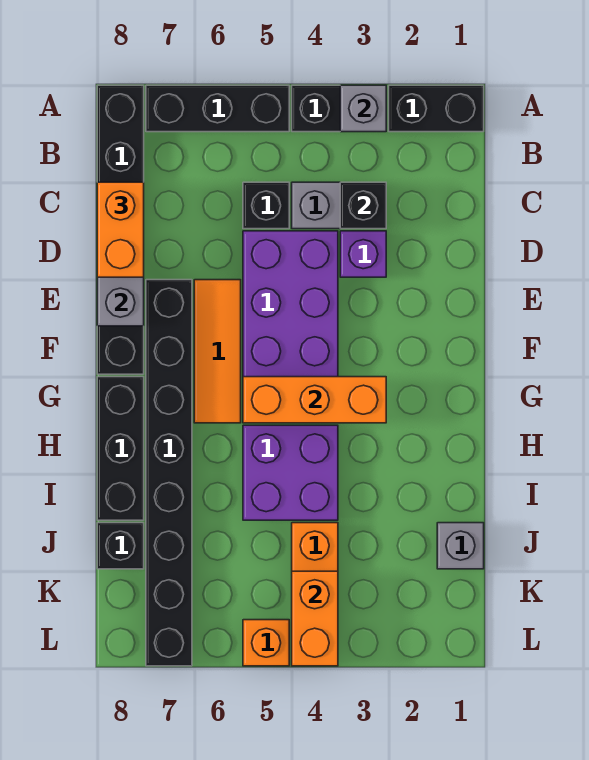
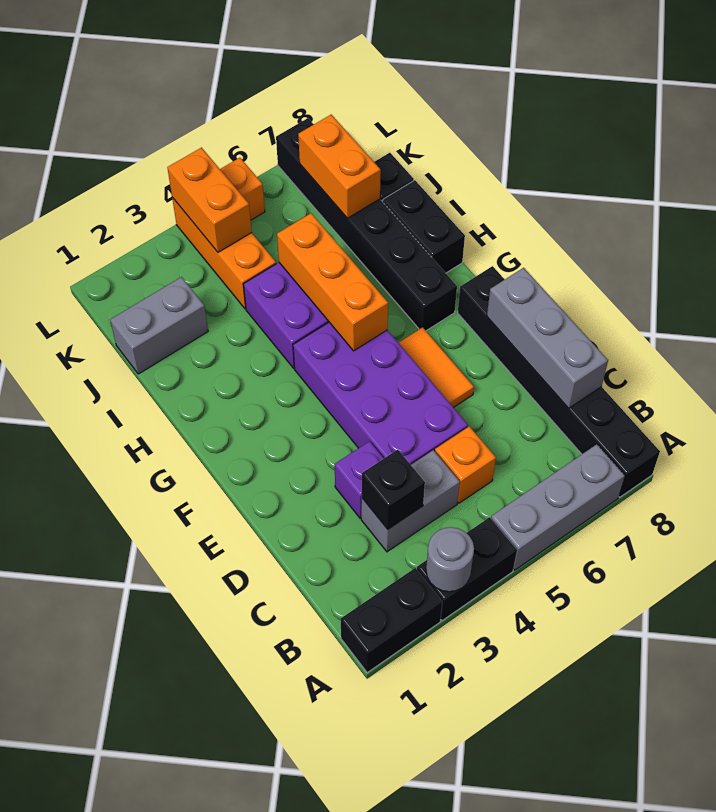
grey 1x1 brick [340,85,386,132] -> grey 1x1 round brick [426,527,474,592]
black 1x3 brick [146,85,289,132] -> grey 1x3 brick [491,444,625,570]
black 1x1 brick [243,182,289,229] -> orange 1x1 brick [435,426,496,503]
orange 1x2 brick [97,182,144,277] -> orange 1x2 brick moved to [298,115,381,218]
orange 1x3 tile [194,280,241,423] -> orange 1x2 tile [399,327,474,407]
black 1x8 brick [146,280,192,666] -> black 1x6 brick [276,118,457,331]
orange 1x3 brick [243,377,386,423] -> orange 1x3 brick turned to [277,213,388,351]
black 1x3 brick [97,377,144,520] -> black 1x2 brick [383,180,465,273]
grey 1x1 brick [437,523,484,569] -> grey 1x2 brick [110,277,208,374]

